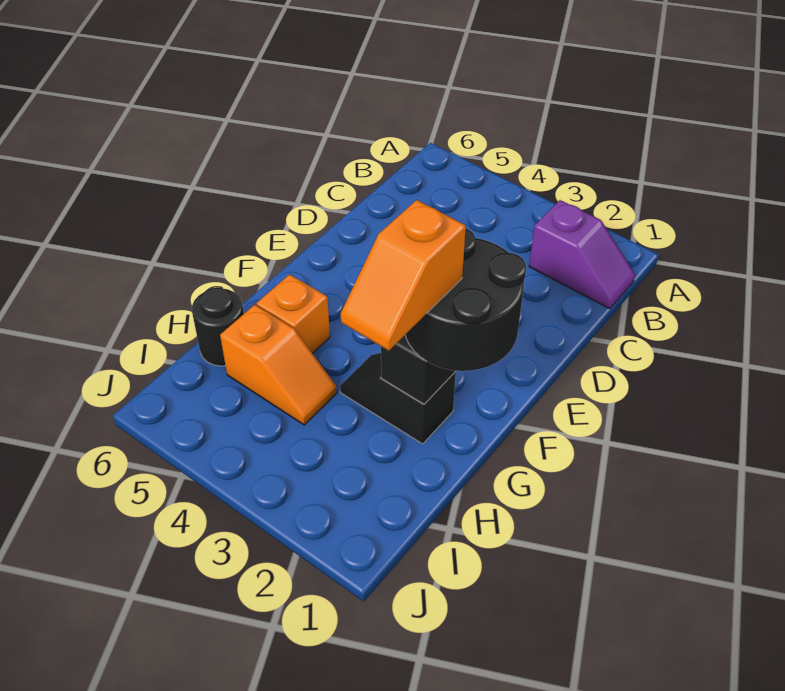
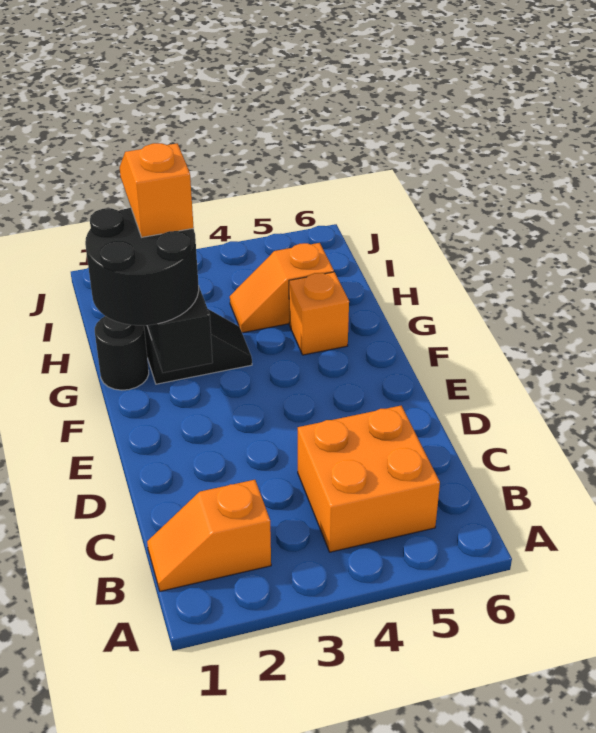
purple 1x2 slope [529,200,635,309] -> orange 1x2 slope [147,480,271,591]
none -> orange 2x2 brick [298,406,440,552]
black 1x1 round brick [192,287,244,366] -> black 1x1 round brick moved to [95,316,149,390]

